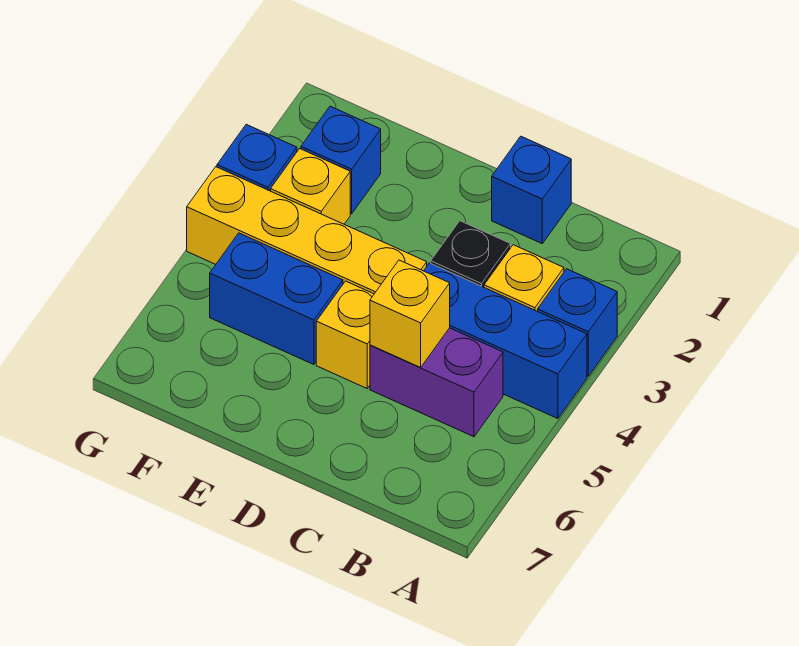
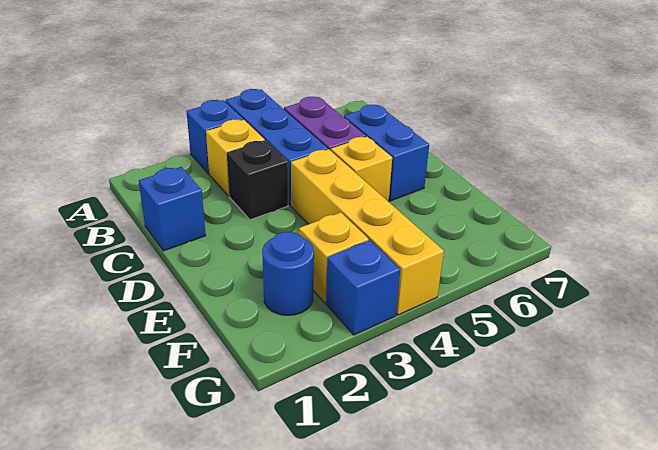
yellow 1x1 brick [370,260,450,367] -> none
blue 1x2 brick [210,233,343,365] -> blue 1x2 brick moved to [344,105,429,201]
blue 1x1 brick [301,106,381,214] -> blue 1x1 round brick [262,232,314,315]

